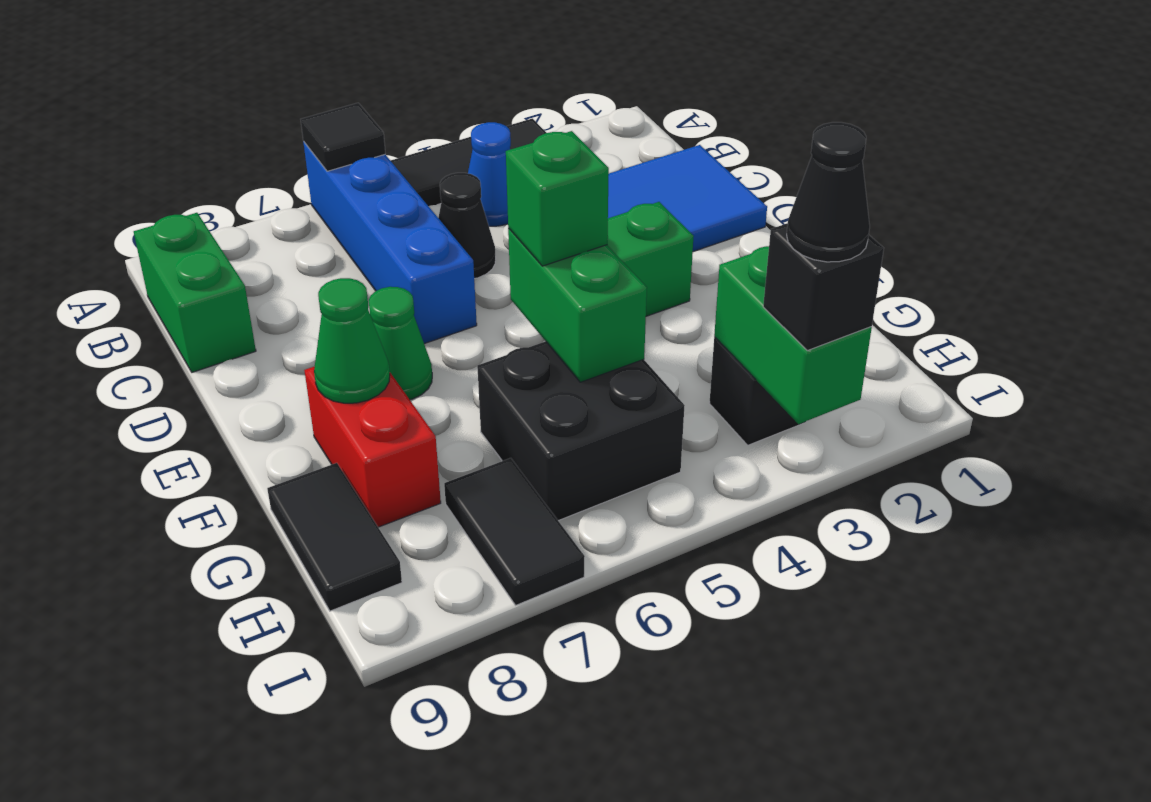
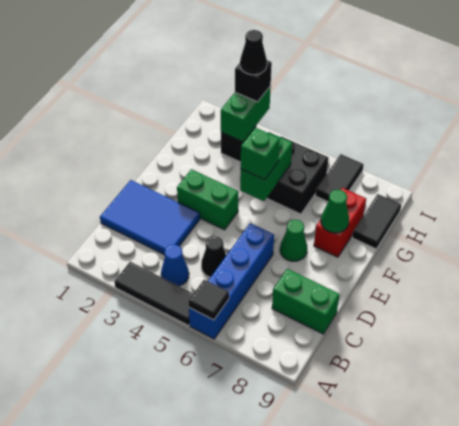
green 1x2 brick [134,213,256,372] -> green 1x2 brick turned to [272,269,339,334]

